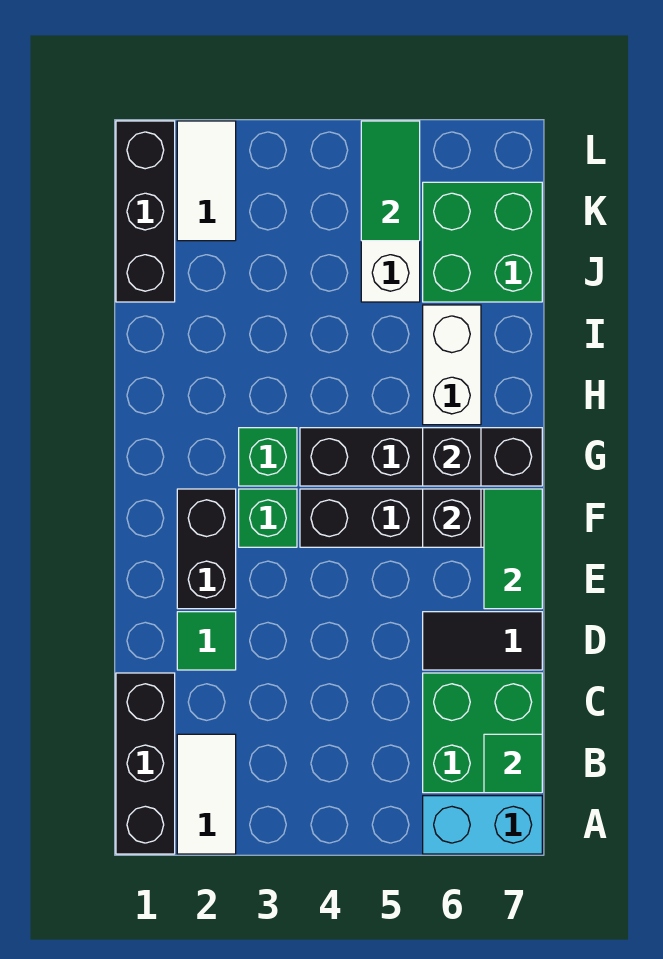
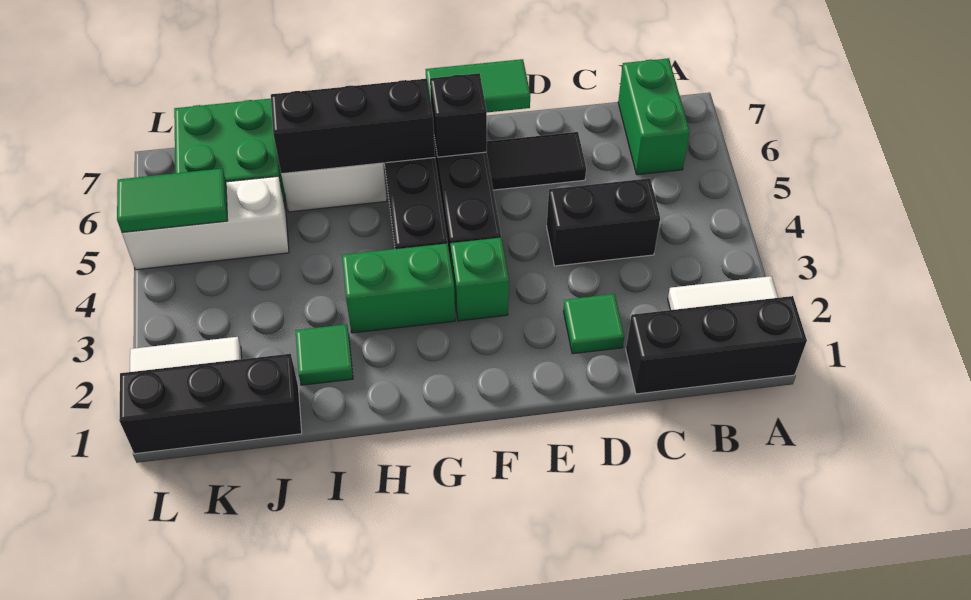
cyan 1x2 brick [423,796,542,854] -> none
green 2x2 brick [423,673,542,793] -> green 1x2 brick [618,58,690,175]
green 1x1 tile [484,734,542,793] -> green 1x1 tile moved to [295,324,353,385]
black 1x2 tile [423,612,542,670] -> black 1x2 tile turned to [487,132,586,190]
black 1x2 brick [177,489,236,609] -> black 1x2 brick moved to [547,178,660,266]
green 1x1 brick [239,428,297,486] -> green 1x2 brick [342,243,455,333]
black 1x1 brick [423,428,481,486] -> black 1x3 brick [271,79,435,174]

